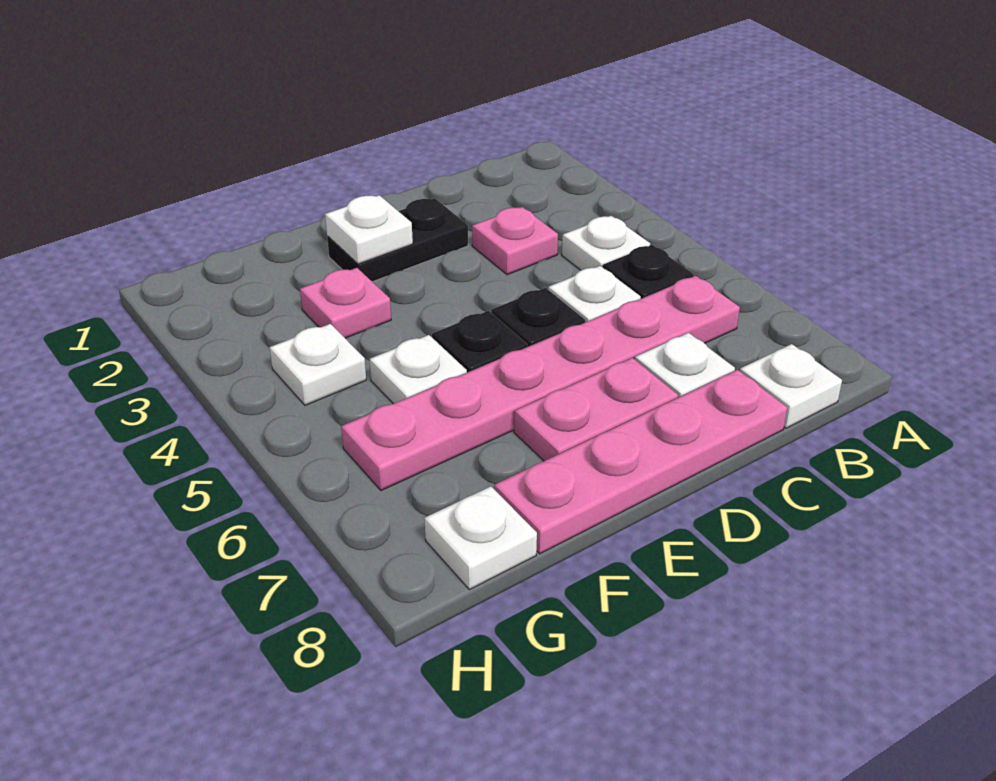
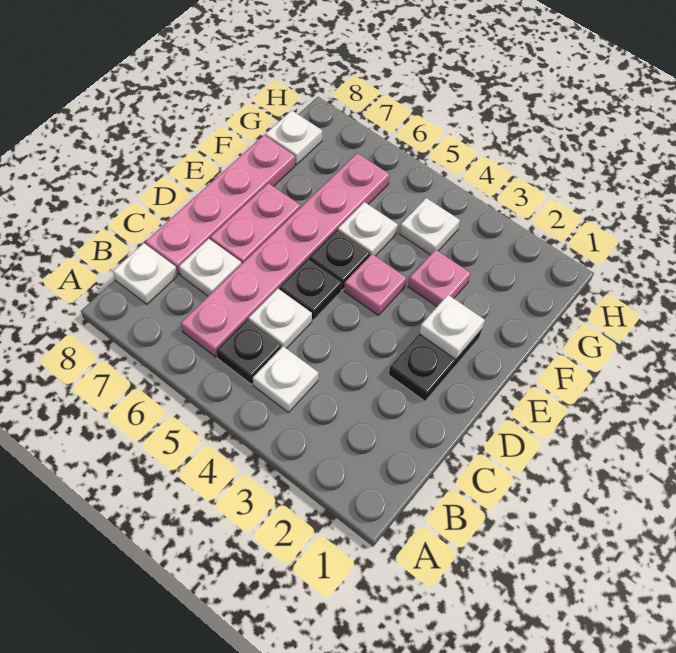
pink 1x1 plate [472,207,558,275] -> pink 1x1 plate moved to [344,254,406,315]

